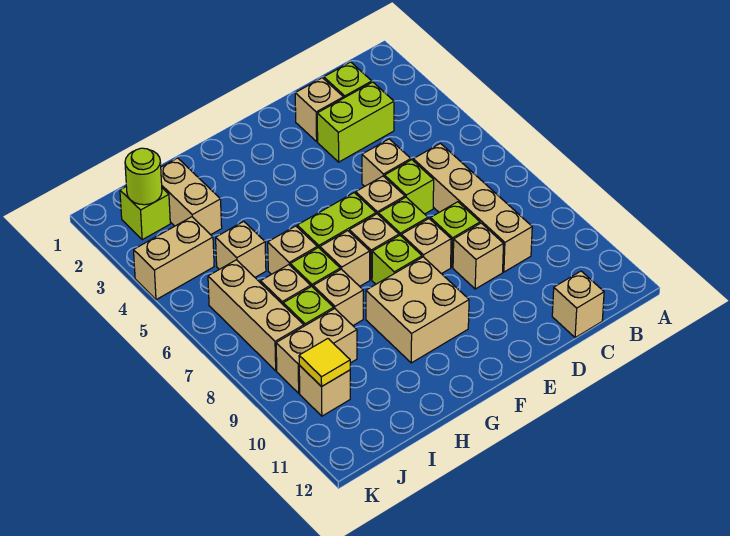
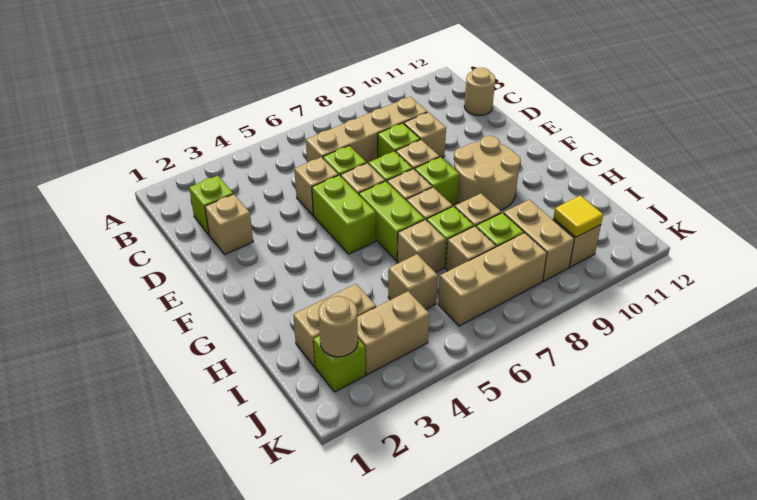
lime 1x2 brick [317,82,394,162] -> lime 1x2 brick moved to [312,175,376,254]
tan 1x1 brick [552,271,604,338] -> tan 1x1 round brick [464,68,495,116]
tan 2x2 brick [366,257,469,363] -> tan 2x2 round brick [454,136,521,211]
lime 1x1 round brick [125,148,162,205] -> tan 1x1 round brick [318,296,358,357]
tan 1x2 brick [134,217,214,300] -> tan 1x2 brick turned to [357,291,429,375]

